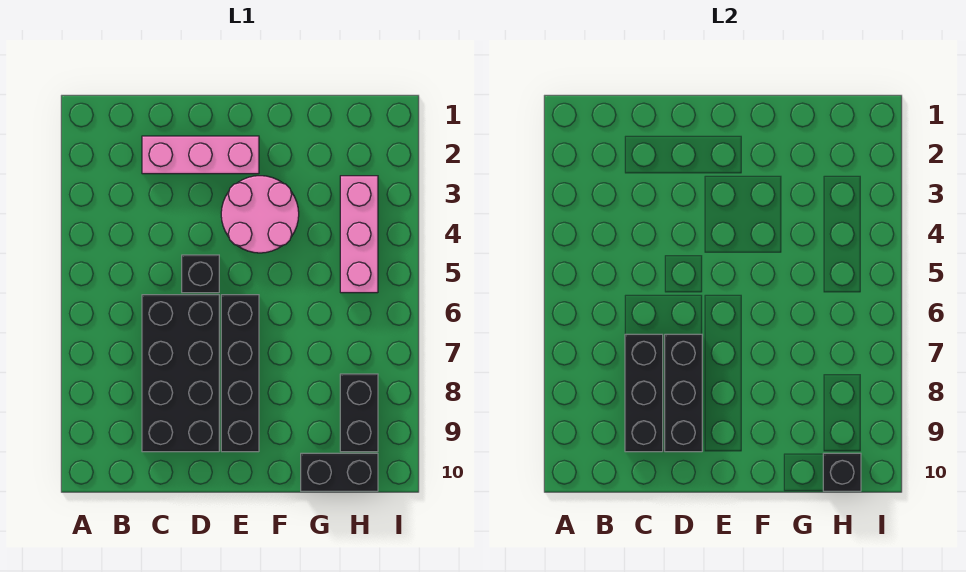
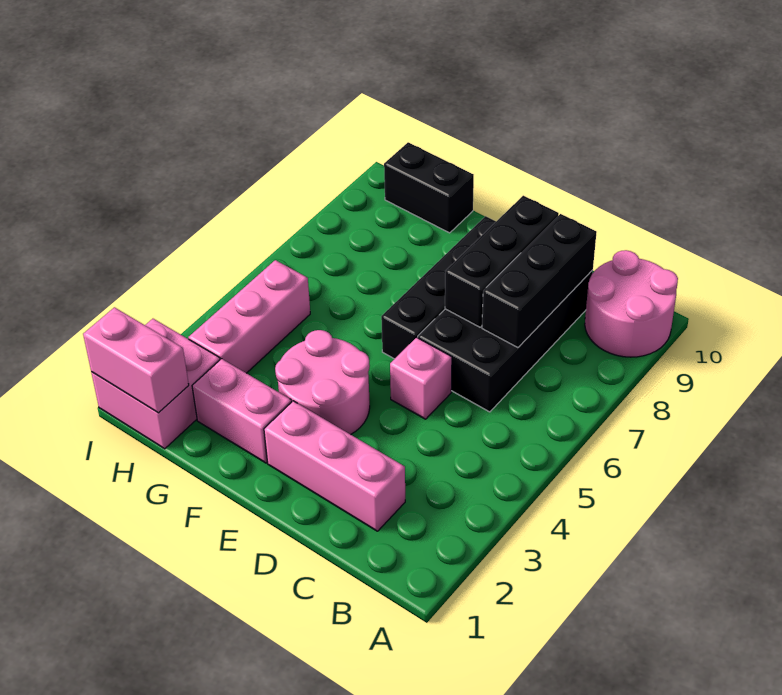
none -> pink 2x2 round brick [585,250,678,357]
black 1x1 brick [182,255,219,293] -> pink 1x1 brick [390,337,452,419]
none -> pink 1x2 brick [192,359,292,463]
none -> pink 2x2 brick [91,319,220,449]
none -> pink 1x2 brick [83,307,189,413]
black 1x2 brick [340,374,378,452] -> none
black 1x1 brick [823,453,861,491] -> none

